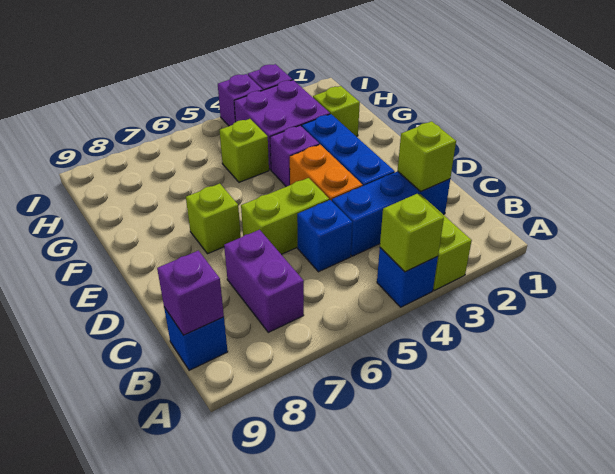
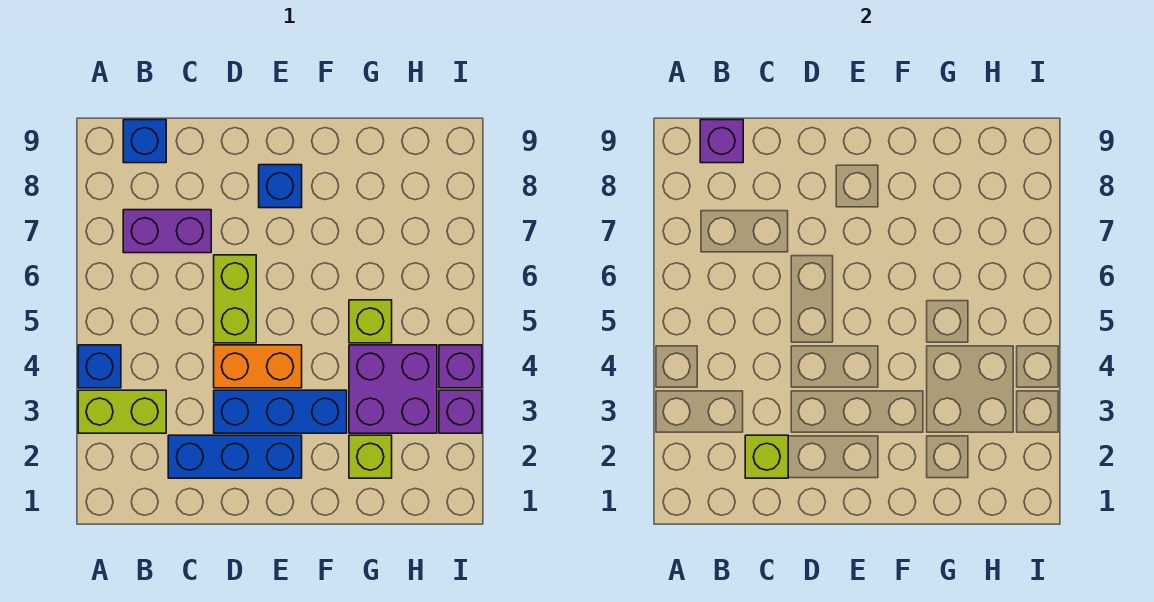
lime 1x1 brick [380,194,444,272] -> none
blue 1x3 brick [332,171,450,256] -> blue 1x3 brick turned to [168,435,302,478]
blue 1x1 brick [297,200,352,272] -> blue 1x1 brick moved to [259,165,302,208]
lime 1x1 brick [186,184,241,254] -> none
purple 1x1 brick [270,126,319,187] -> none

